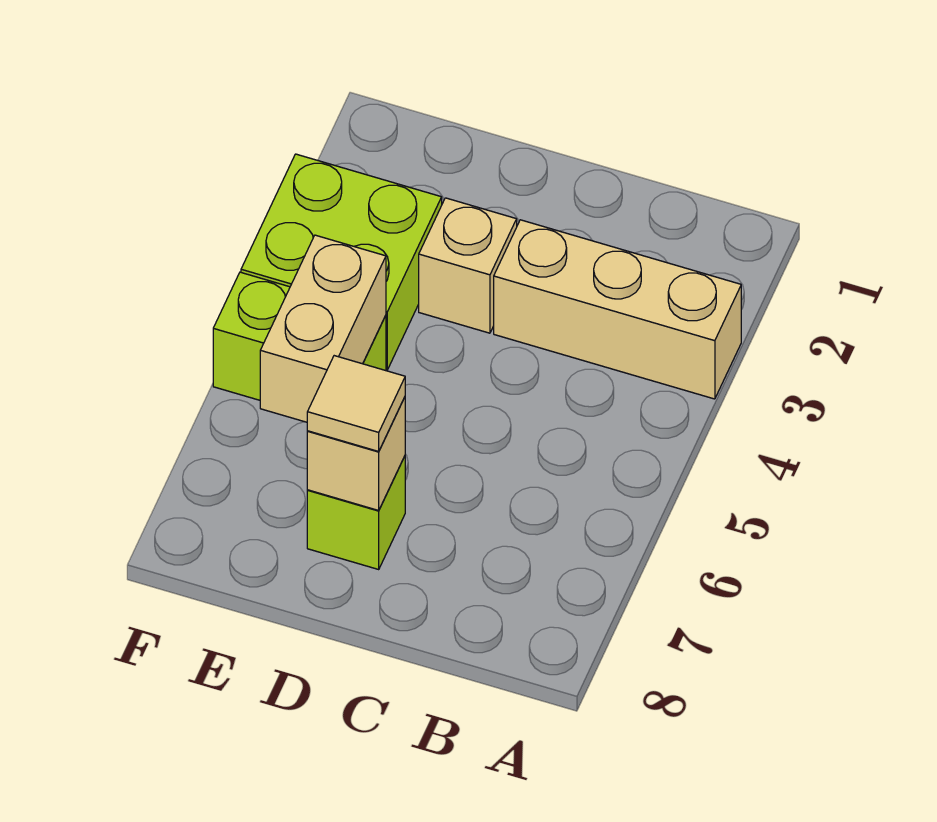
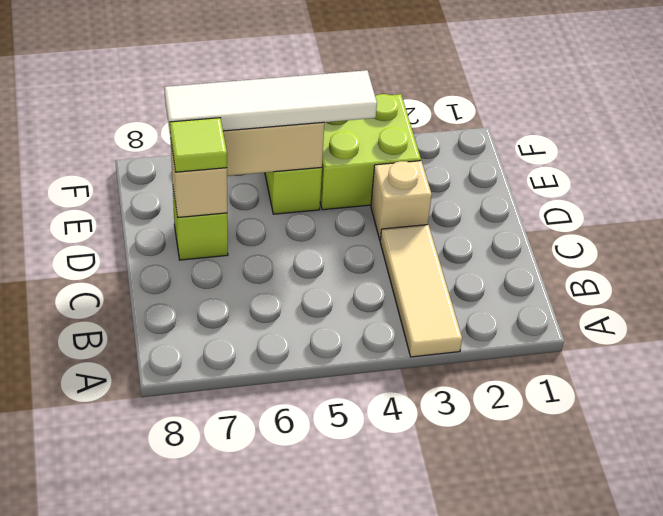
tan 1x3 brick [494,220,741,399] -> tan 1x3 tile [380,225,462,357]
tan 1x1 tile [307,356,405,451] -> lime 1x1 tile [170,118,227,172]
none -> white 1x4 tile [164,70,377,131]

